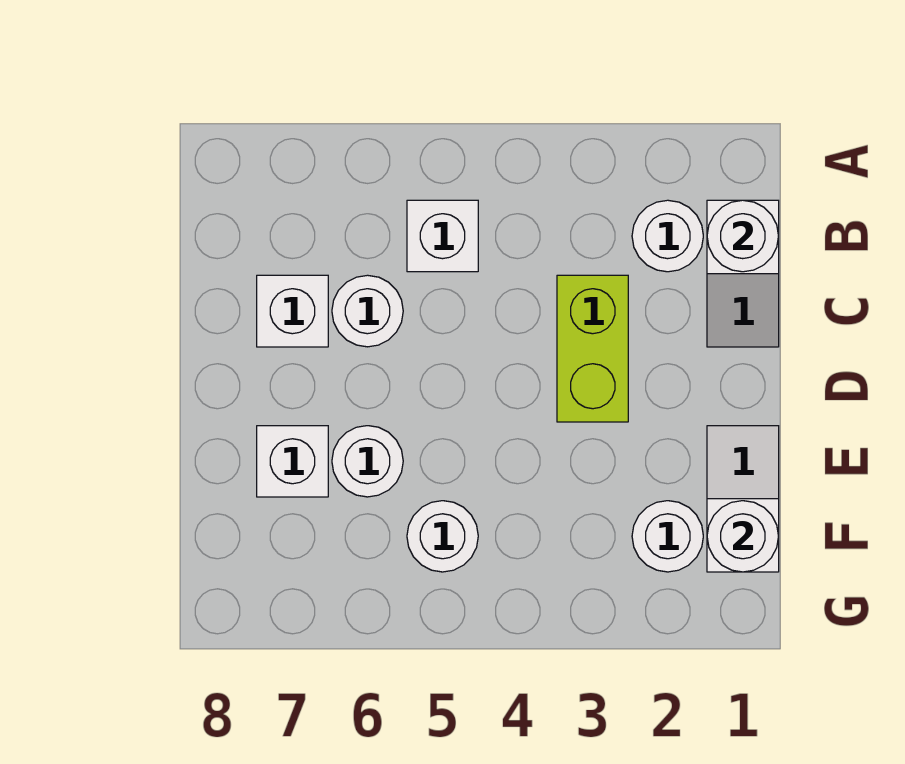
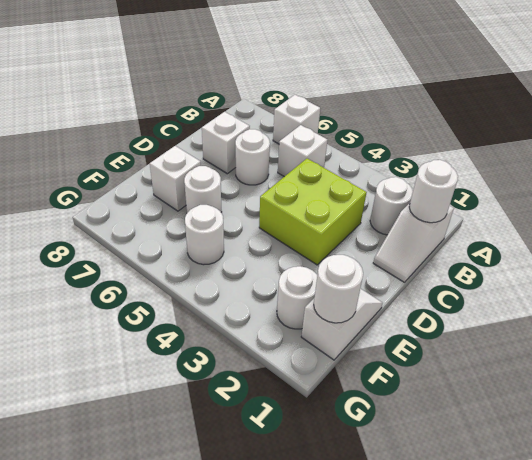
none -> white 1x1 brick [273,95,320,144]
lime 1x2 brick [557,275,628,422] -> lime 2x2 brick [259,159,367,265]

